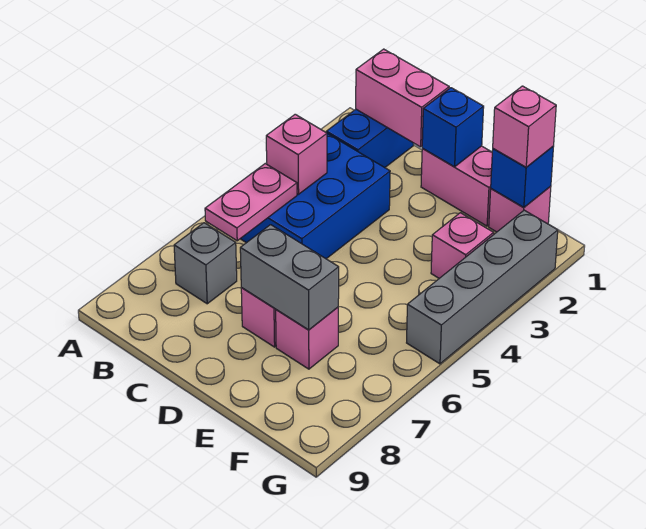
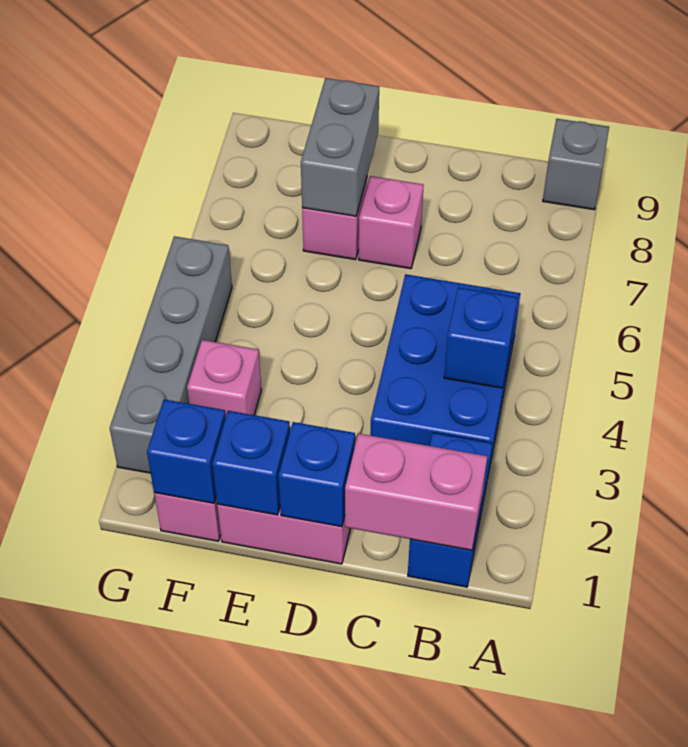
pink 1x1 brick [266,114,327,194] -> blue 1x1 brick [444,287,518,388]
pink 1x2 plate [205,164,297,241] -> none
grey 1x1 brick [174,223,237,304] -> grey 1x1 brick moved to [543,119,609,210]
grey 1x2 brick [240,225,339,330] -> grey 1x2 brick turned to [301,78,379,216]
none -> blue 1x1 brick [212,411,290,515]
pink 1x1 brick [493,86,556,167] -> none

